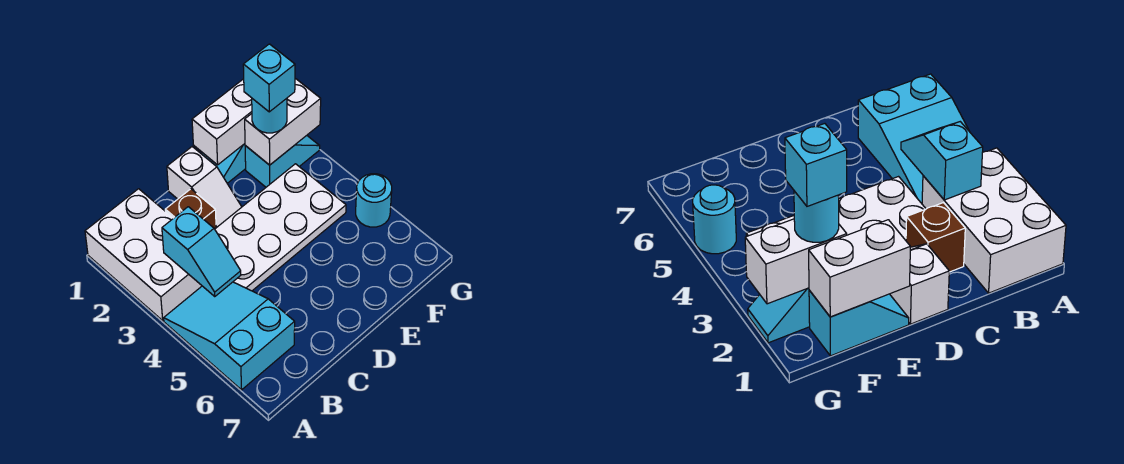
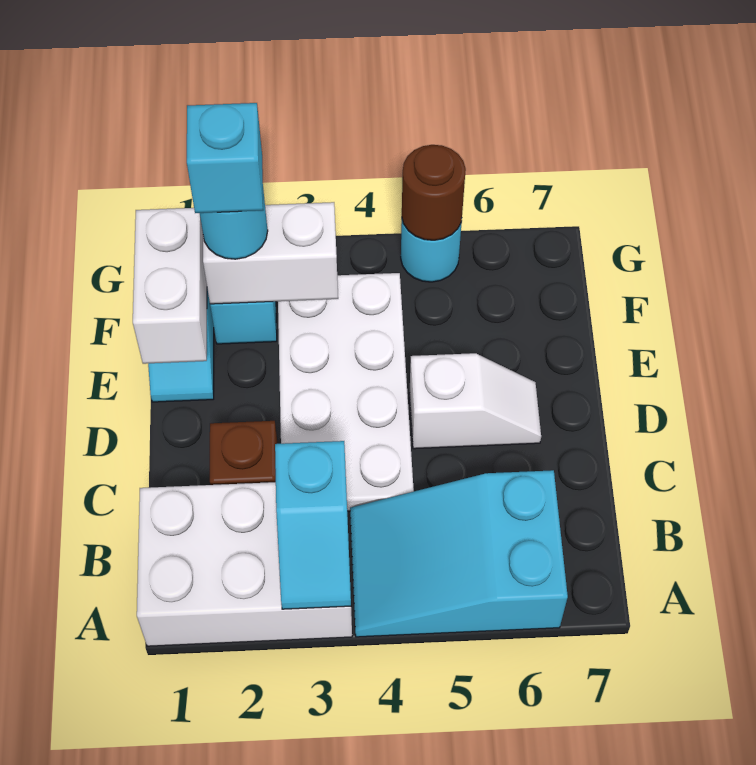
cyan 1x2 slope [162,207,241,296] -> cyan 1x2 slope turned to [275,441,351,609]
white 1x2 slope [167,147,242,228] -> white 1x2 slope moved to [409,353,541,449]
white 1x2 brick [245,79,321,165] -> white 1x2 brick turned to [203,202,338,304]
none -> brown 1x1 round brick [402,145,466,240]

